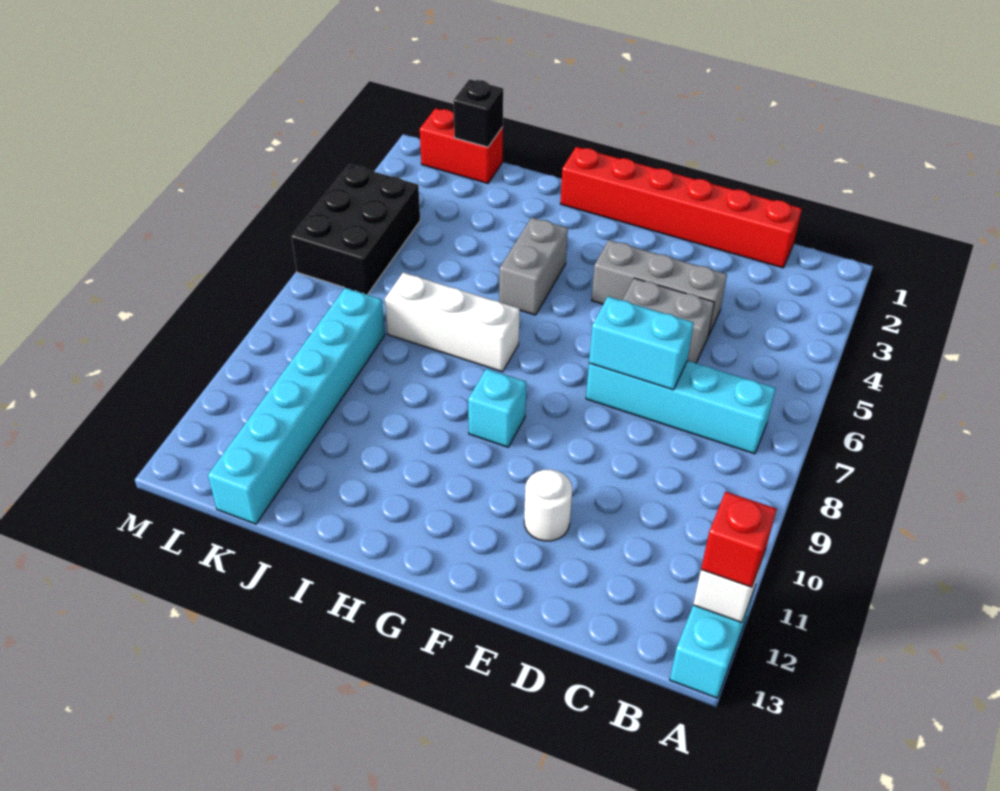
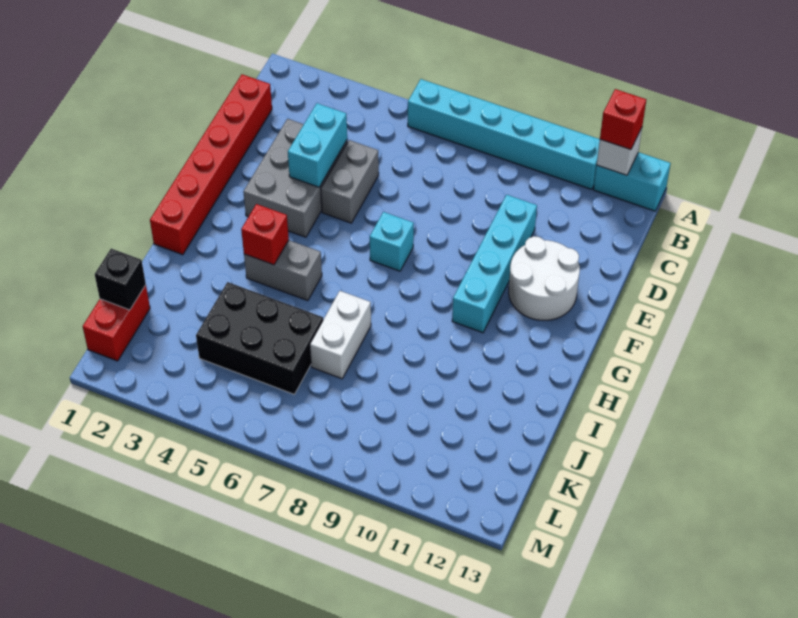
cyan 1x4 brick [586,361,776,454] -> cyan 1x4 brick moved to [452,195,537,333]
grey 1x3 brick [592,240,727,336] -> grey 2x3 brick [243,119,347,237]
cyan 1x2 brick [589,297,694,390] -> cyan 1x2 brick moved to [288,103,347,187]
white 1x1 round brick [524,469,572,541] -> white 2x2 round brick [509,236,580,320]
cyan 1x1 brick [468,369,526,447] -> cyan 1x1 brick moved to [370,212,414,271]
none -> red 1x1 brick [241,204,289,265]
white 1x3 brick [385,272,520,372] -> white 1x2 brick [310,291,371,379]
cyan 1x6 brick [208,288,385,524] -> cyan 1x6 brick moved to [408,79,600,189]
black 2x3 brick [291,165,420,295] -> black 2x3 brick moved to [196,282,323,394]

